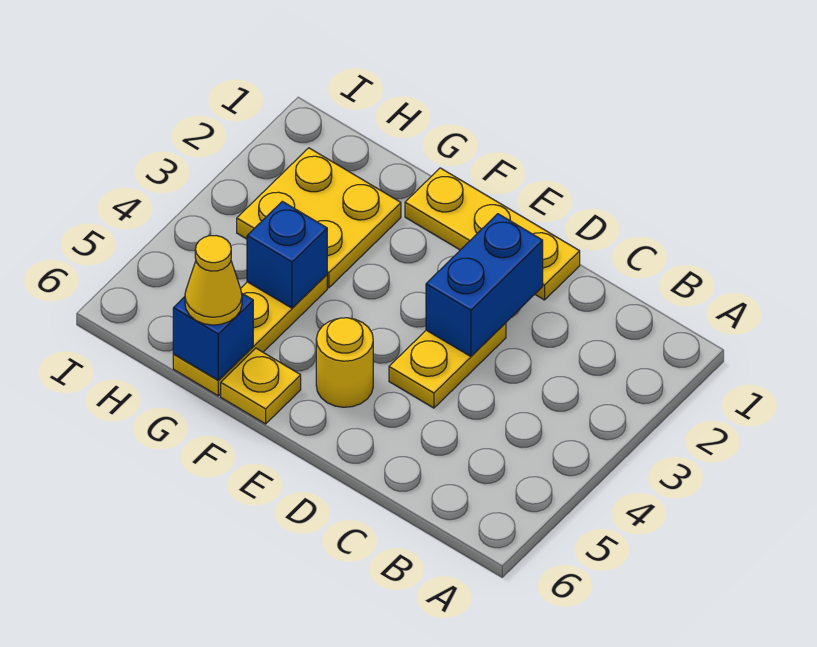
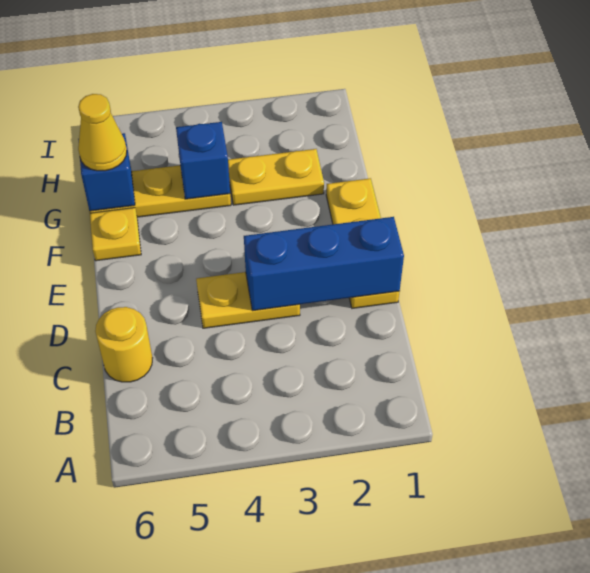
blue 1x2 brick [426,214,543,357] -> blue 1x3 brick [244,217,404,311]
yellow 1x1 round brick [316,318,373,407] -> yellow 1x1 round brick moved to [95,307,152,382]
yellow 2x2 plate [237,148,401,288] -> yellow 1x2 plate [228,149,324,205]

